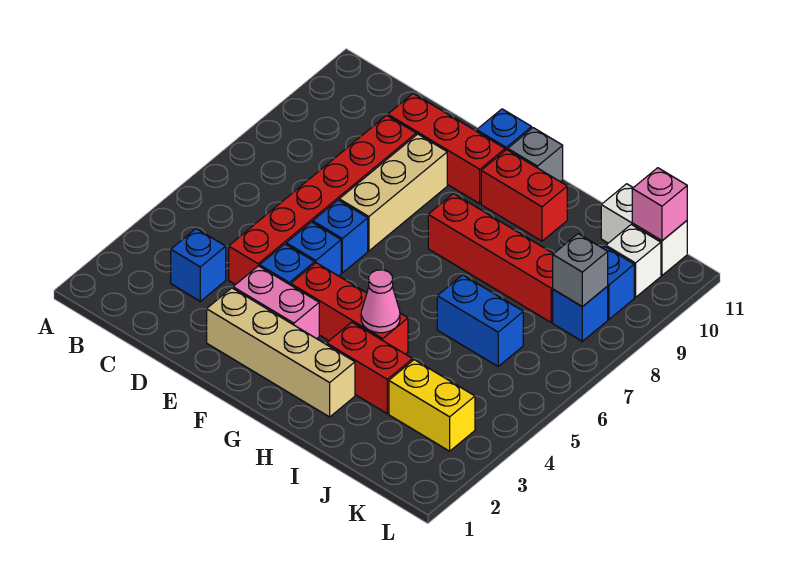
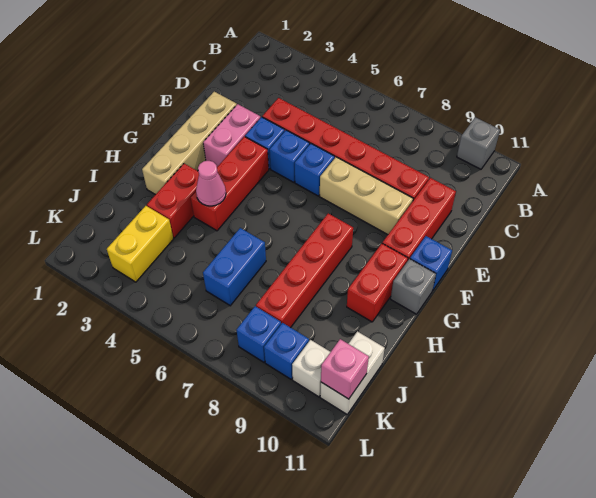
blue 1x1 brick [171,229,226,301] -> none
grey 1x1 brick [553,234,608,307] -> grey 1x1 brick moved to [457,117,500,169]

